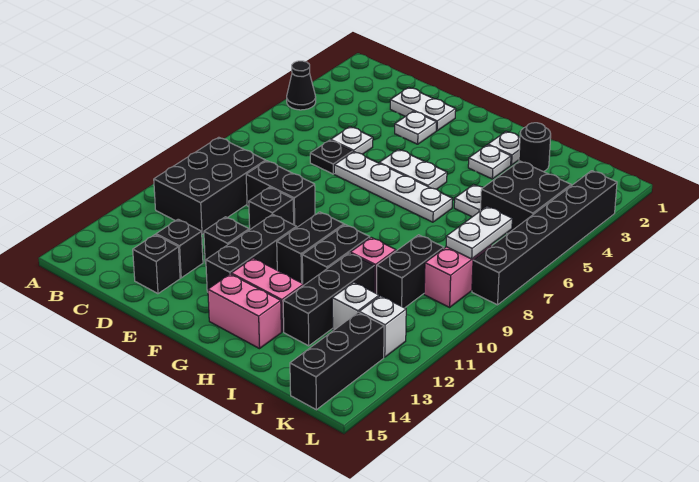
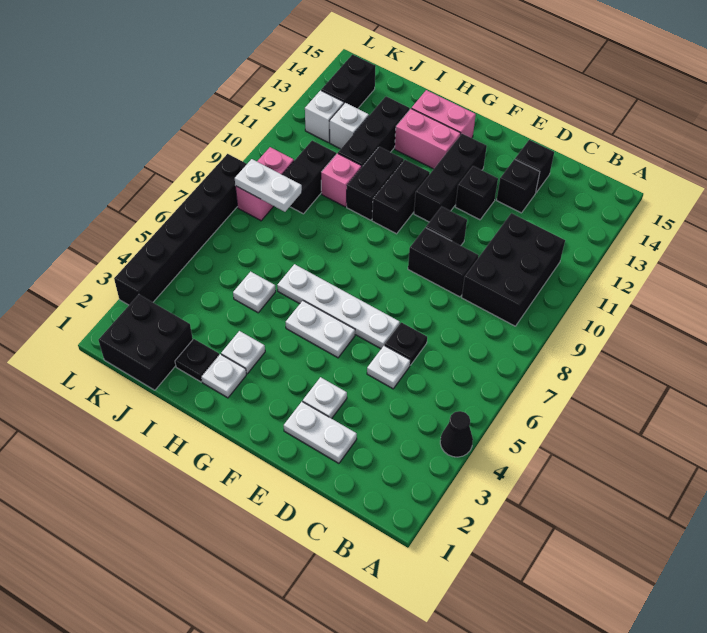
black 1x1 round brick [519,123,551,172] -> black 1x1 plate [175,339,219,382]
black 2x2 brick [480,161,571,234] -> black 2x2 brick moved to [98,295,193,390]
white 1x2 plate [446,206,512,259] -> white 1x2 plate turned to [235,159,302,212]
black 1x3 brick [290,312,384,410] -> black 1x2 brick [321,54,376,109]

